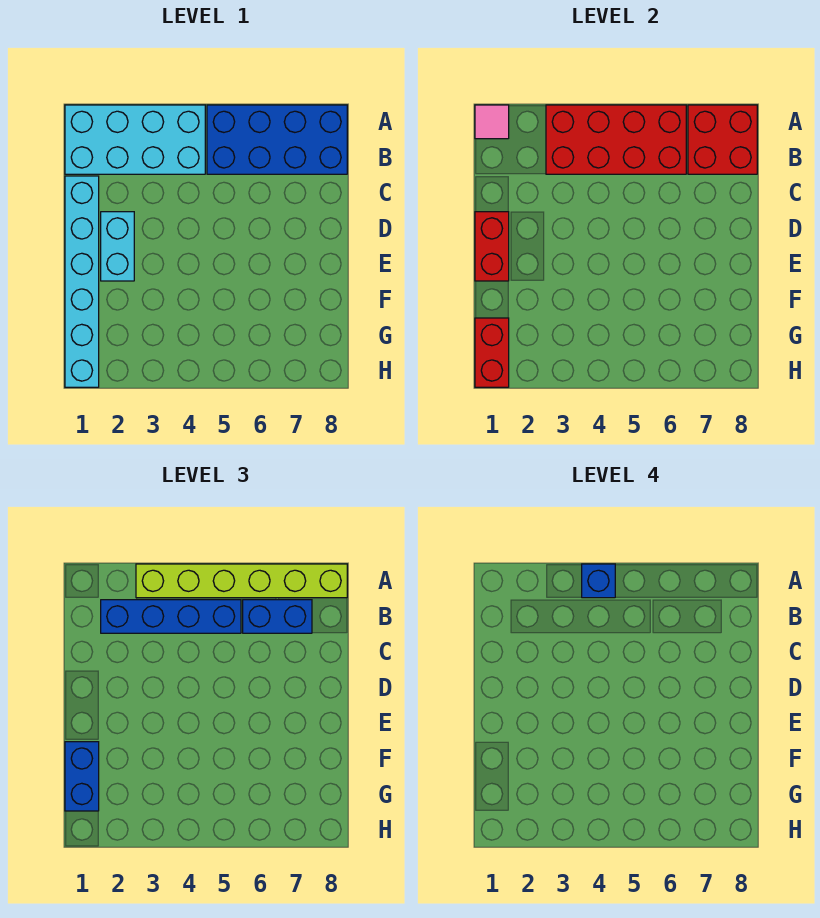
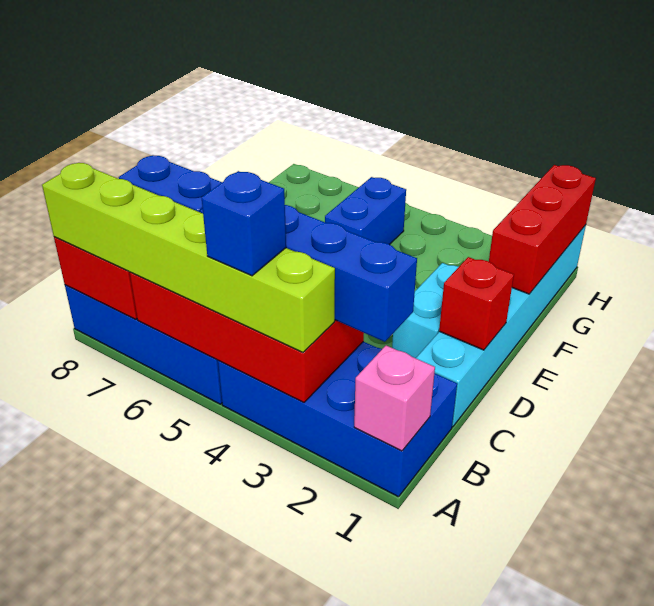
cyan 2x4 brick [65,105,205,174] -> blue 2x4 brick [218,342,457,497]
pink 1x1 tile [475,105,509,139] -> pink 1x1 brick [354,345,435,451]
red 1x2 brick [475,212,509,281] -> red 1x1 brick [439,257,514,350]
blue 1x2 brick [65,742,99,811] -> blue 1x2 brick moved to [325,177,406,245]
red 1x2 brick [475,318,509,387] -> red 1x3 brick [489,165,596,294]

